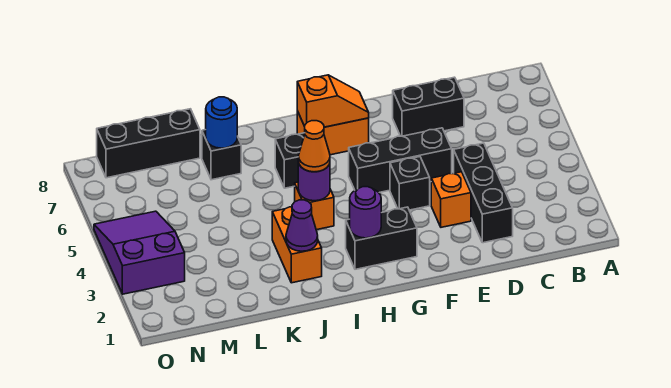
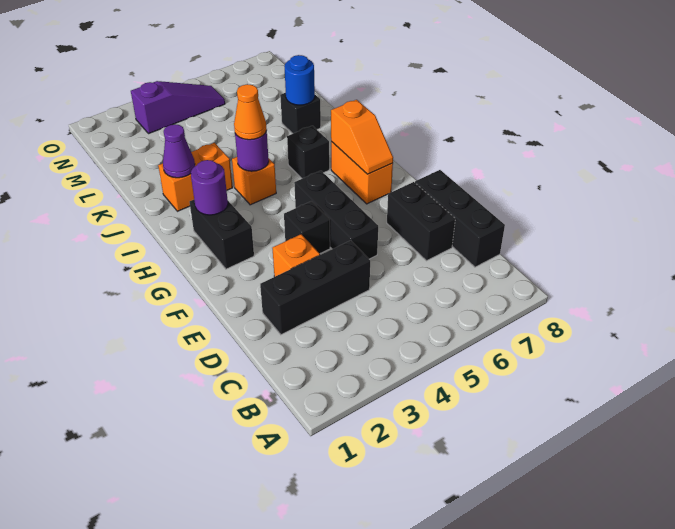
black 1x3 brick [97,109,200,178] -> black 1x3 brick moved to [415,170,505,267]
purple 2x3 slope [94,211,185,294] -> purple 1x3 slope [131,81,225,134]

